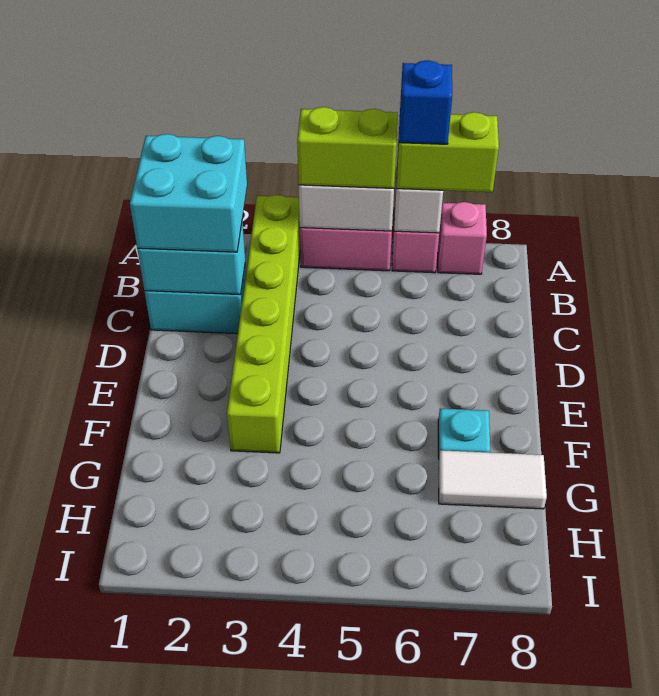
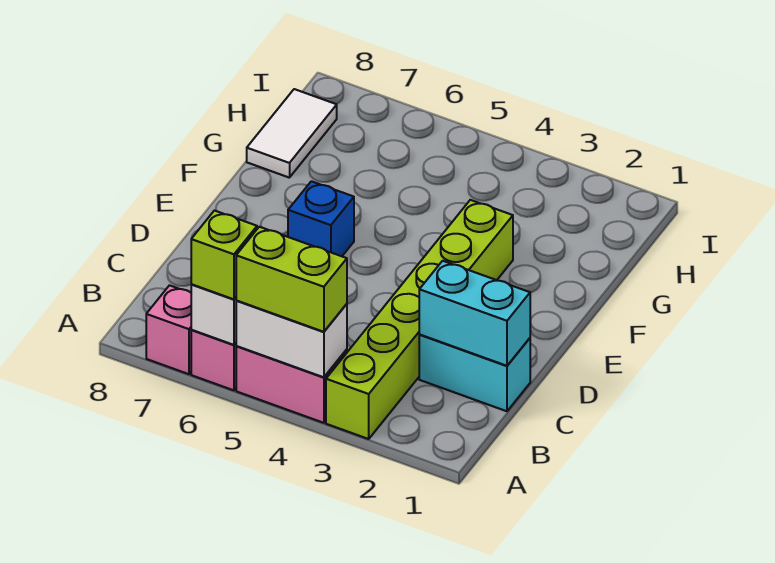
lime 1x2 brick [397,112,499,192] -> lime 1x1 brick [191,211,257,299]
blue 1x1 brick [399,60,452,144] -> blue 1x1 brick moved to [288,181,354,256]
cyan 2x2 brick [130,134,247,252] -> none
cyan 1x1 plate [438,408,490,457] -> none
white 1x2 tile [439,450,547,509] -> white 1x2 tile turned to [247,89,337,178]

